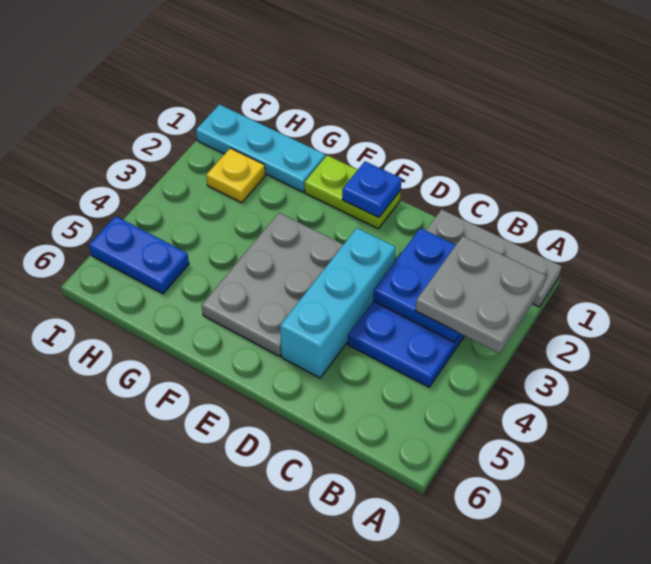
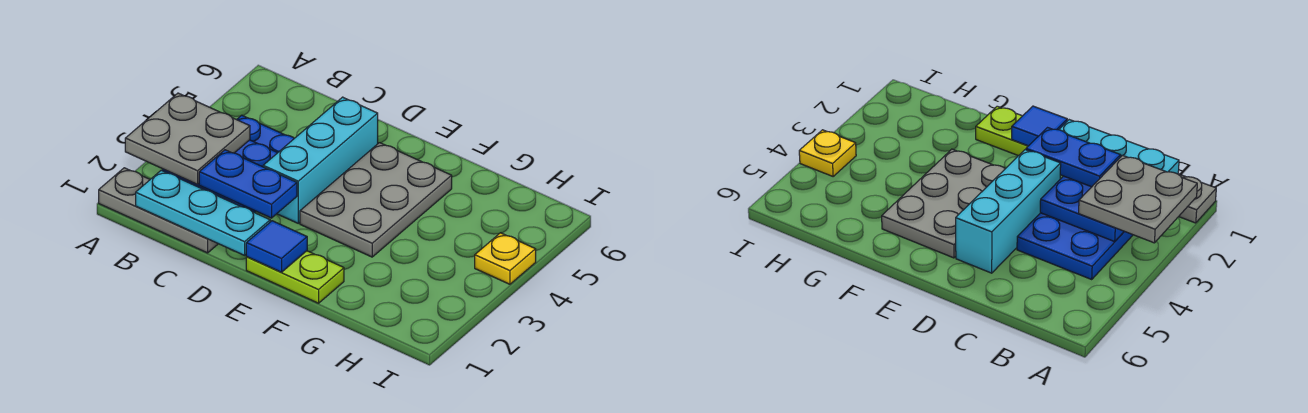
blue 1x1 plate [342,161,402,218] -> blue 1x1 tile [246,221,307,272]
cyan 1x3 plate [196,105,325,192] -> cyan 1x3 plate moved to [136,170,270,255]
yellow 1x1 plate [206,148,265,203] -> yellow 1x1 plate moved to [475,233,536,284]
blue 1x2 plate [89,216,189,294] -> blue 1x2 plate moved to [199,150,297,218]

